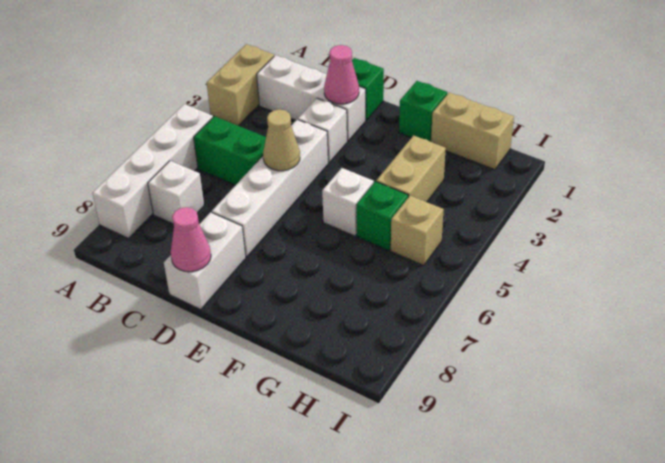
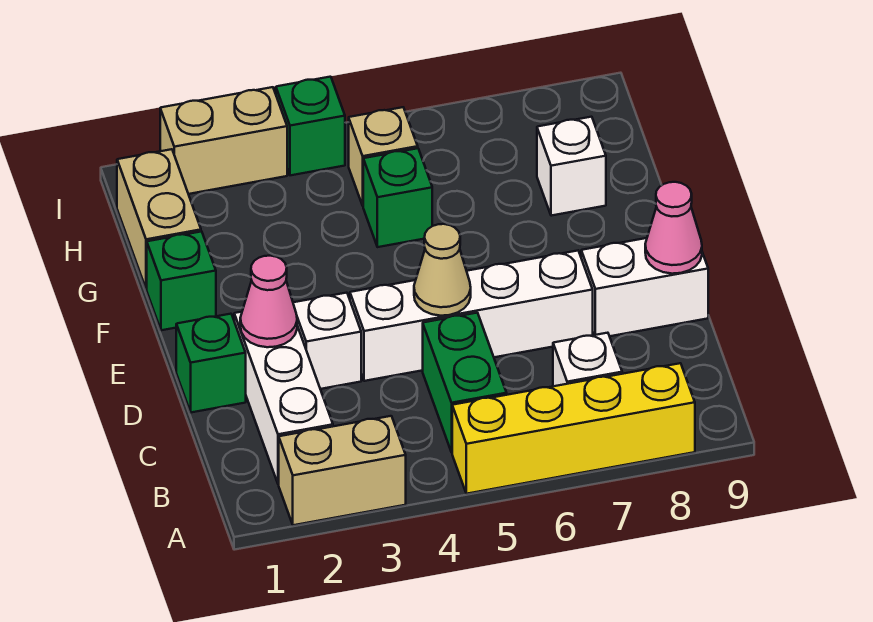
white 1x4 brick [92,104,213,238] -> yellow 1x4 brick [452,363,695,494]
white 1x1 brick [322,168,374,236] -> white 1x1 brick moved to [537,117,606,216]
tan 1x2 brick [376,135,446,202] -> tan 1x2 brick moved to [160,87,287,194]
none -> green 1x1 brick [276,77,345,175]

